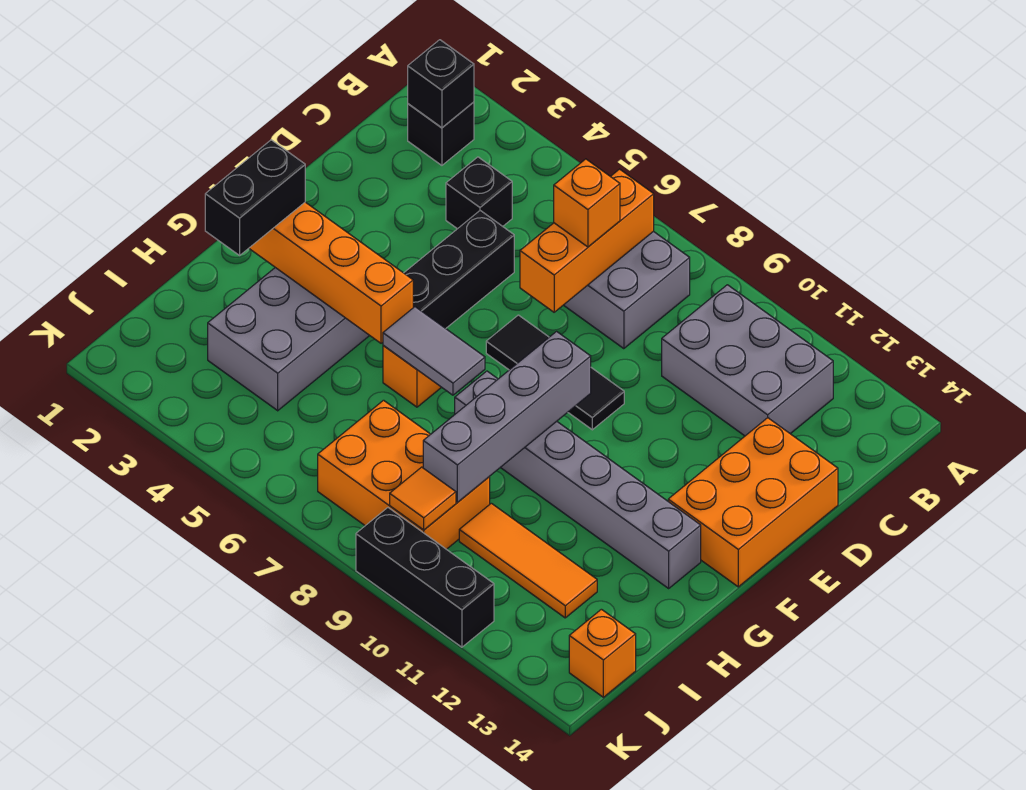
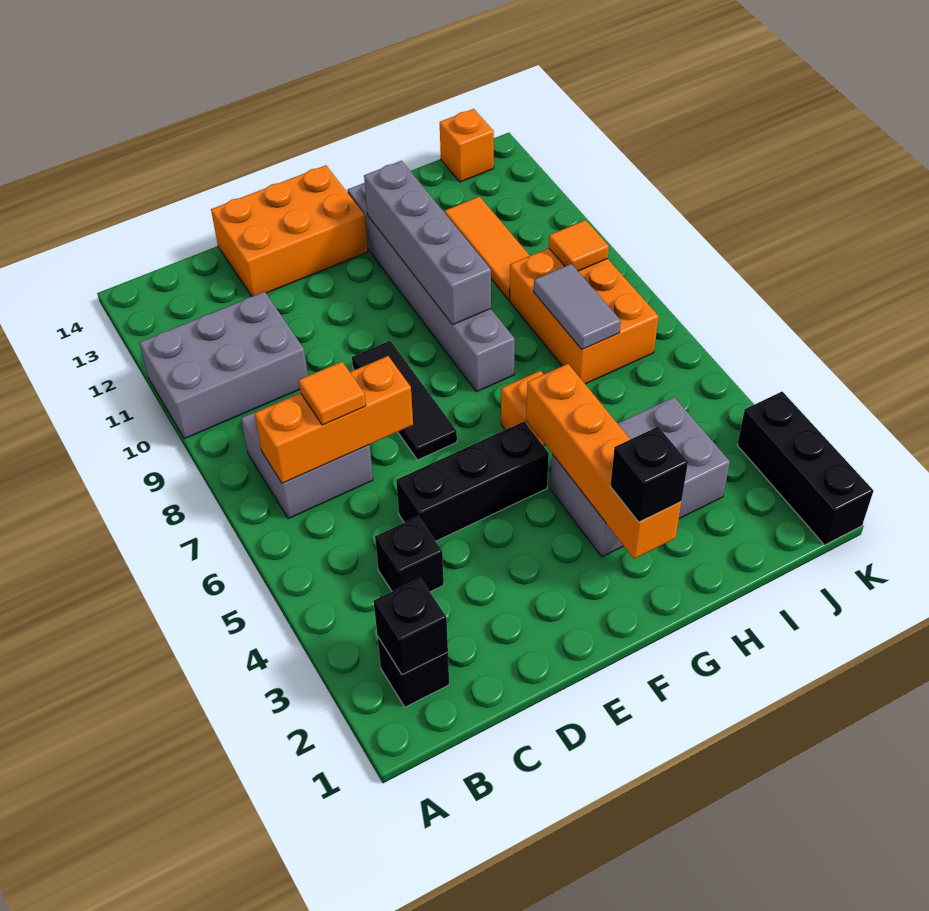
grey 2x3 brick [662,285,833,436] -> grey 2x3 brick turned to [139,292,308,439]
orange 1x1 brick [554,159,620,247] -> orange 1x1 tile [299,362,366,425]
grey 1x4 brick [423,332,591,502] -> grey 1x4 brick turned to [364,161,491,325]
black 1x2 brick [205,140,305,255] -> black 1x1 brick [610,427,688,522]
grey 1x2 tile [383,307,485,395] -> grey 1x2 tile moved to [534,264,621,350]
black 1x3 brick [356,508,494,647] -> black 1x3 brick moved to [737,392,873,545]

